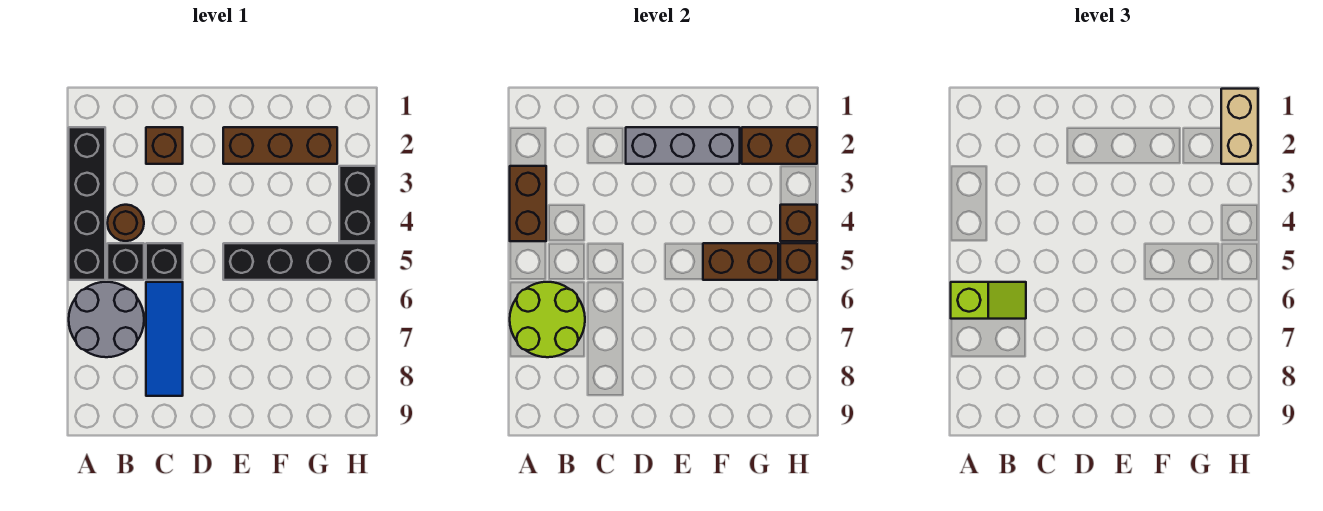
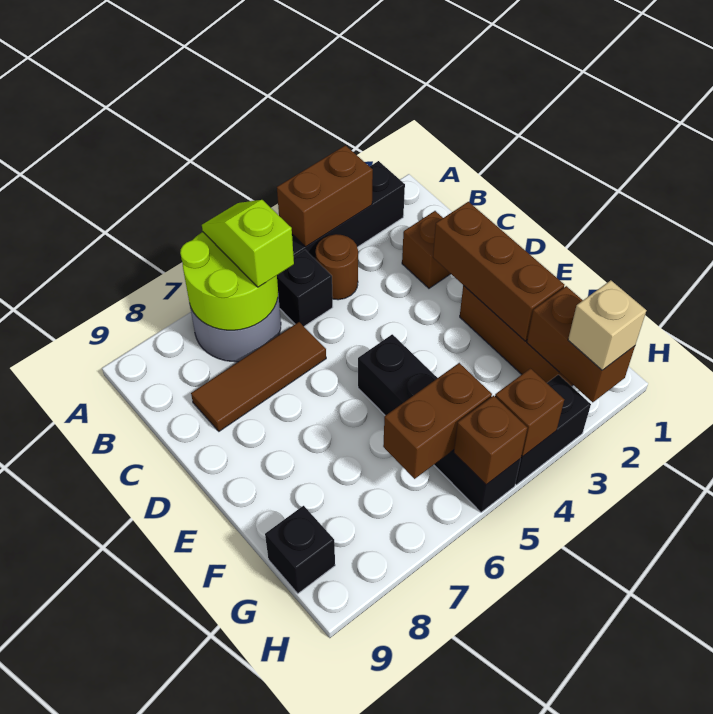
lime 1x2 slope [951,282,1026,319] -> lime 1x2 slope turned to [202,200,294,287]
black 1x1 brick [146,243,183,280] -> black 1x1 brick moved to [265,506,335,594]
blue 1x3 tile [146,282,183,396] -> brown 1x3 tile [191,322,326,431]
grey 1x3 brick [626,127,740,164] -> brown 1x3 brick [433,202,564,341]
brown 1x2 brick [703,243,778,280] -> brown 1x2 brick turned to [383,363,492,479]
tan 1x2 brick [1221,89,1258,164] -> tan 1x1 brick [568,280,646,370]

